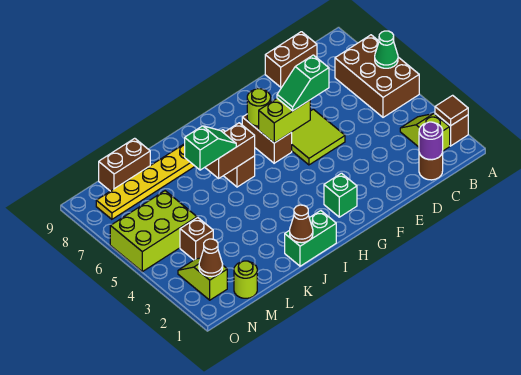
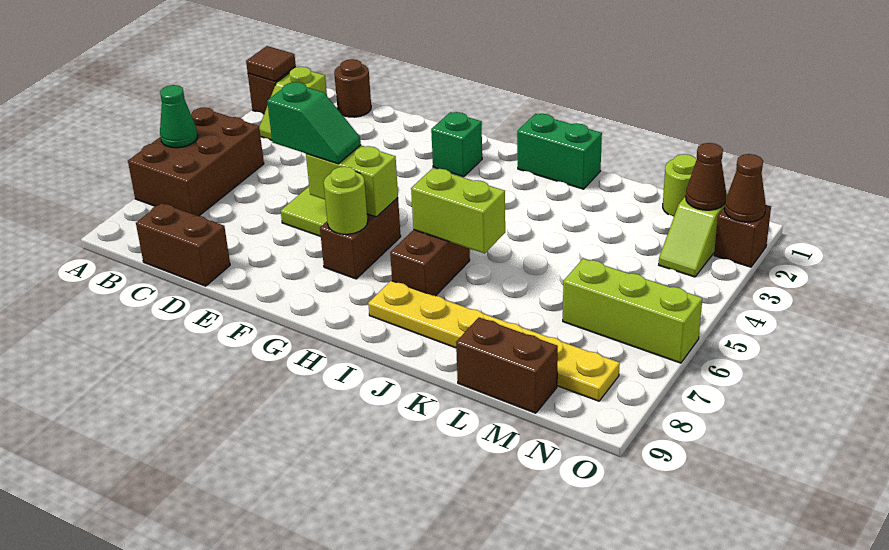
purple 1x1 round brick [419,122,443,160] -> none
brown 1x2 brick [205,123,255,178] -> lime 1x2 brick [411,168,505,253]
brown 1x1 cone [290,205,313,243] -> brown 1x1 cone moved to [724,154,766,222]
green 1x2 slope [185,126,236,170] -> none
brown 1x1 brick [180,218,213,260] -> brown 1x1 brick moved to [714,205,771,267]
lime 2x3 brick [110,191,197,272] -> lime 1x3 brick [563,259,702,363]

